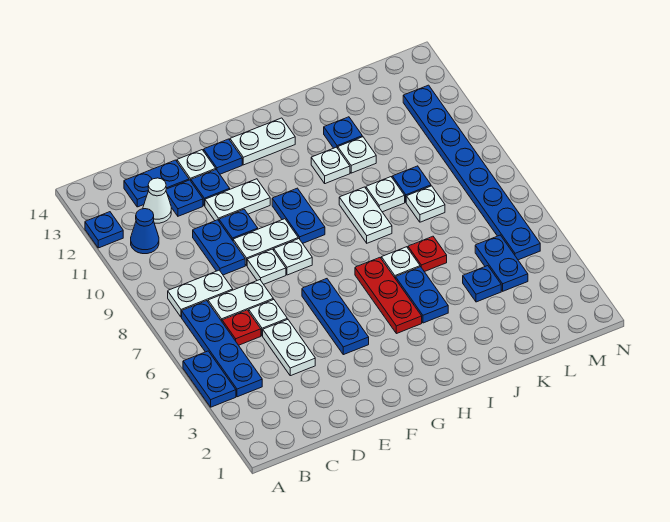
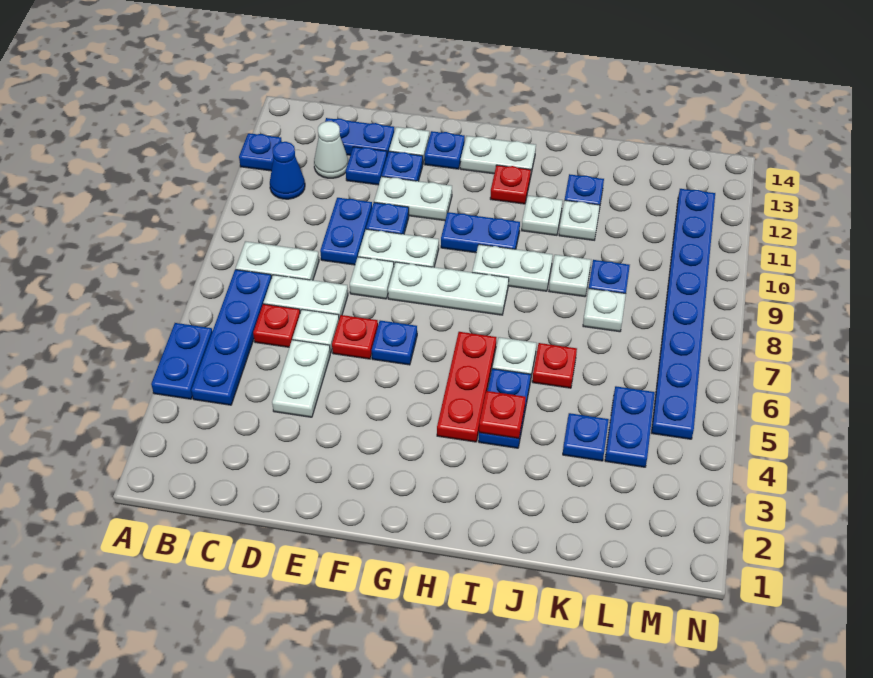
none -> red 1x1 plate [332,315,378,359]
blue 1x3 plate [302,279,369,355] -> blue 1x1 plate [372,321,417,365]
white 1x1 plate [274,239,312,275] -> white 1x3 plate [388,262,509,315]
blue 1x2 plate [272,188,325,243] -> blue 1x2 plate turned to [441,212,520,253]
none -> red 1x1 plate [490,165,531,204]
none -> red 1x1 plate [479,391,526,439]
white 1x2 plate [339,187,392,243] -> white 1x2 plate turned to [472,244,553,291]

